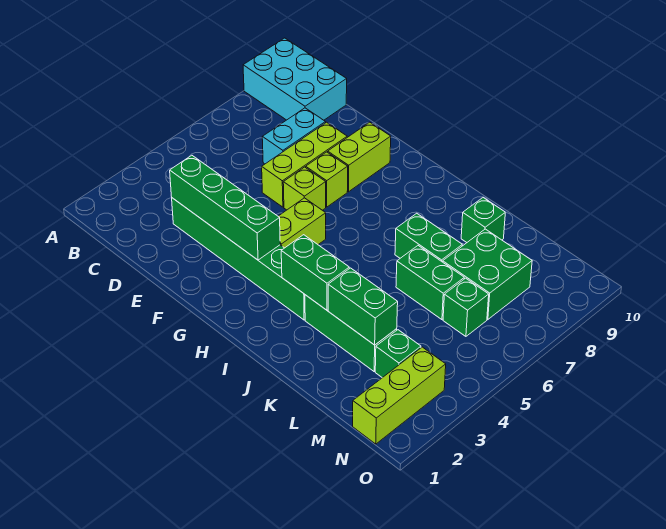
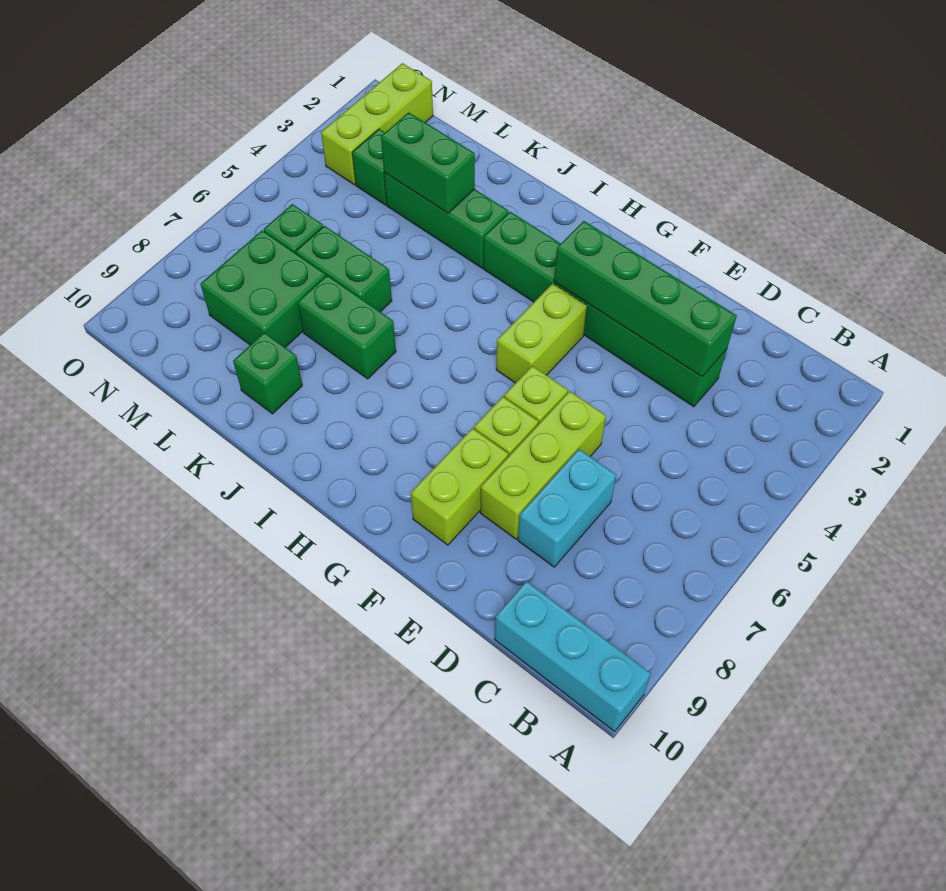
cyan 2x3 brick [243,38,347,120] -> cyan 1x3 brick [495,581,651,731]
green 1x2 brick [281,235,349,310] -> none

